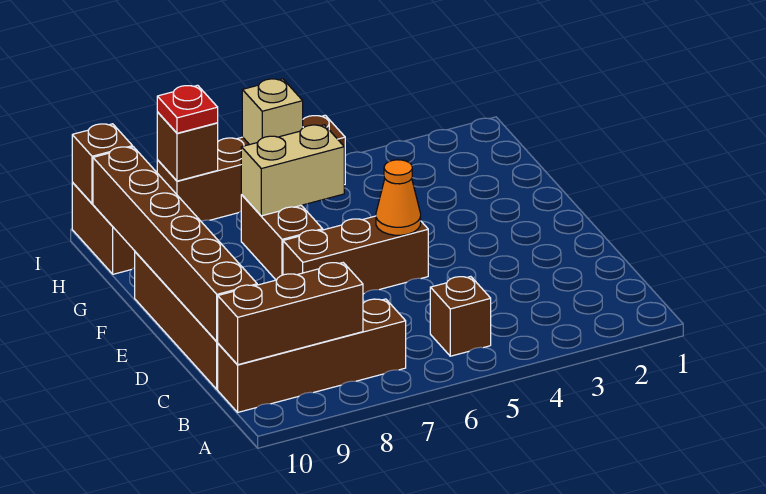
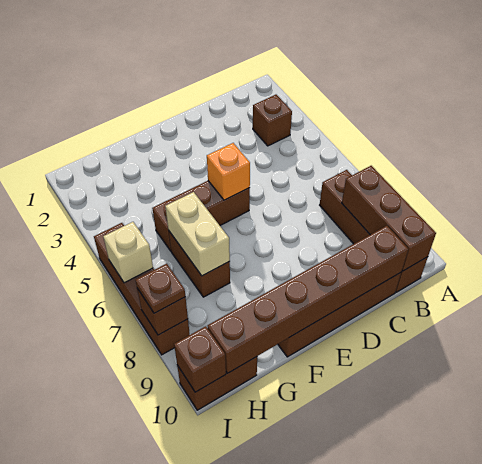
brown 1x1 brick [430,277,491,356] -> brown 1x1 brick moved to [253,94,292,146]
brown 1x3 brick [283,216,428,294] -> brown 1x3 brick turned to [152,181,250,251]
orange 1x1 cone [376,160,421,235] -> orange 1x1 brick [207,143,250,200]
brown 1x2 brick [241,195,323,280] -> brown 1x2 brick turned to [169,231,230,297]
red 1x1 plate [157,85,218,133] -> brown 1x1 plate [136,264,185,313]

